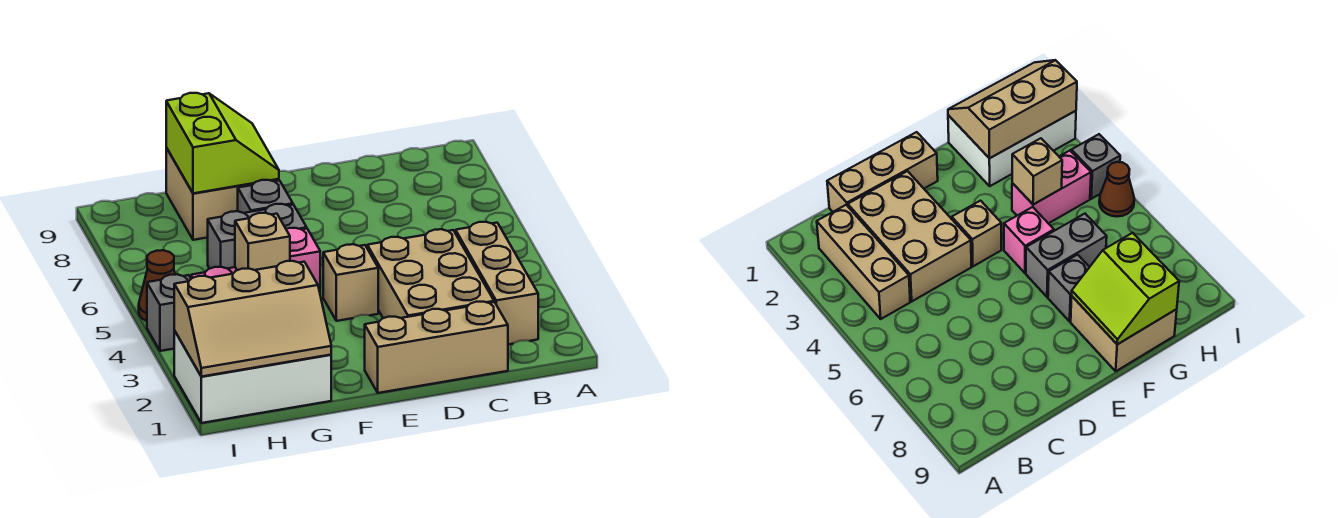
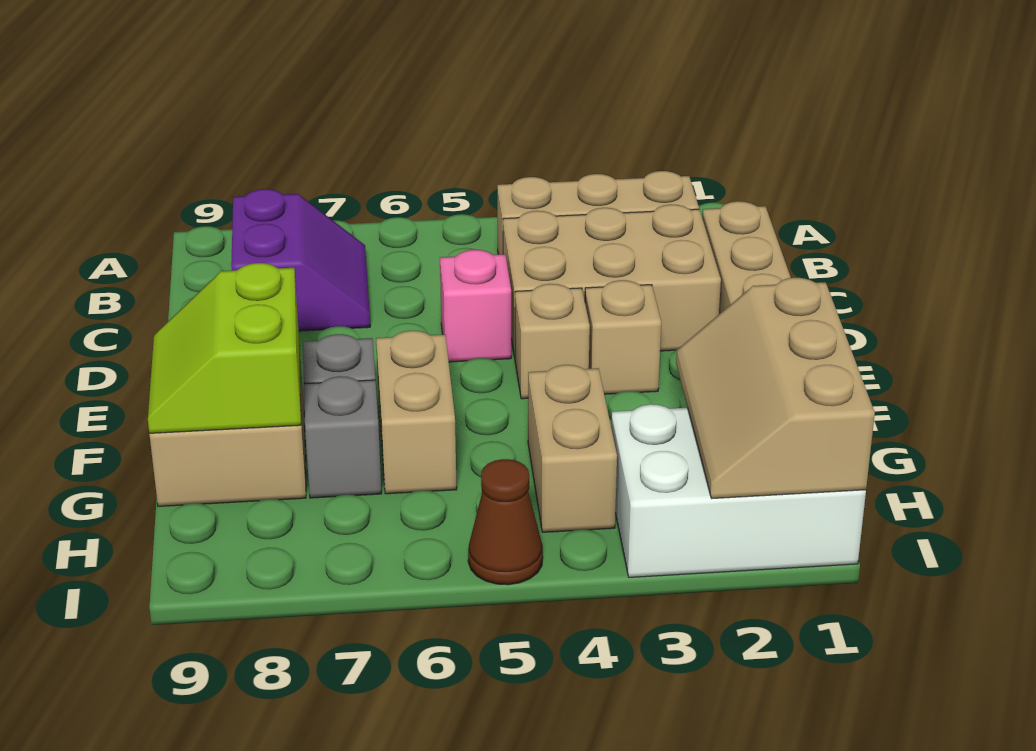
none -> purple 2x2 slope [231,189,370,331]
pink 1x1 brick [286,228,320,292] -> pink 1x1 brick moved to [440,250,511,362]
grey 1x2 brick [208,204,307,269] -> tan 1x2 brick [376,331,457,494]
lime 2x2 slope [166,93,279,193] -> lime 2x2 slope turned to [148,263,301,433]
white 2x3 brick [174,331,331,423] -> white 2x3 brick turned to [611,404,866,577]
tan 2x3 slope [174,261,331,377] -> tan 2x3 slope turned to [676,278,875,498]
pink 1x2 brick [1012,151,1091,223] -> tan 1x2 brick [528,365,617,532]
tan 1x1 brick [235,213,290,270] -> tan 1x1 brick moved to [585,280,661,394]
grey 1x1 brick [147,274,191,351] -> grey 1x1 brick moved to [304,376,382,498]

